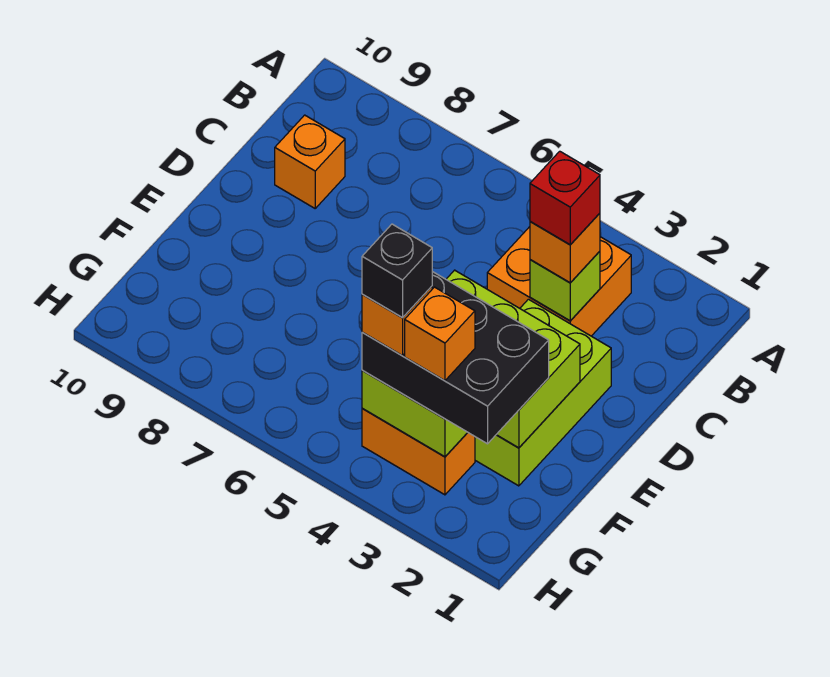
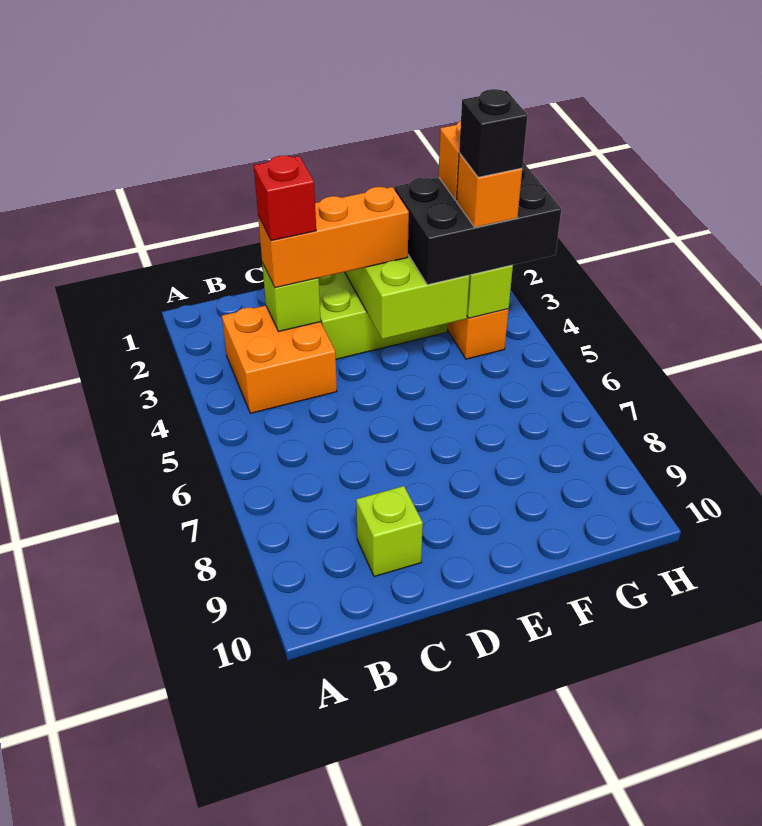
orange 1x1 brick [530,213,600,283] -> orange 1x3 brick [258,187,409,288]
orange 1x1 brick [275,115,345,208] -> lime 1x1 brick [356,486,423,577]
black 2x3 brick [362,272,549,444] -> black 2x3 brick turned to [395,162,561,285]

